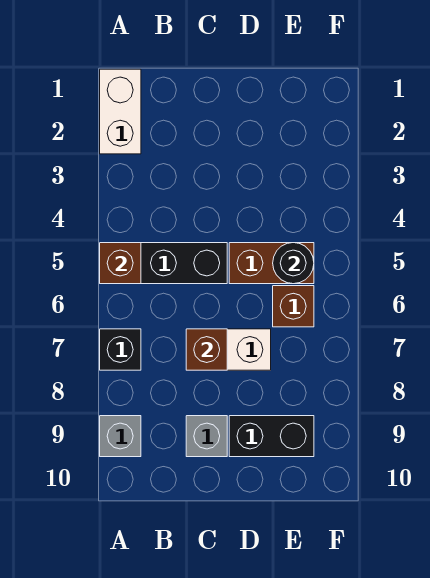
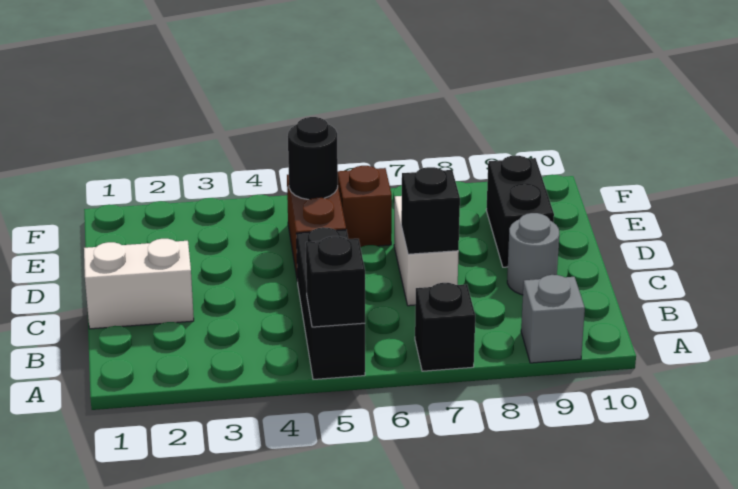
white 1x2 brick [100,69,141,154] -> white 1x2 brick moved to [84,239,194,329]
brown 1x1 brick [100,243,141,284] -> black 1x1 brick [306,236,365,327]
brown 1x1 brick [186,329,227,370] -> black 1x1 brick [401,167,460,254]
grey 1x1 brick [186,416,227,457] -> grey 1x1 round brick [507,213,559,295]

